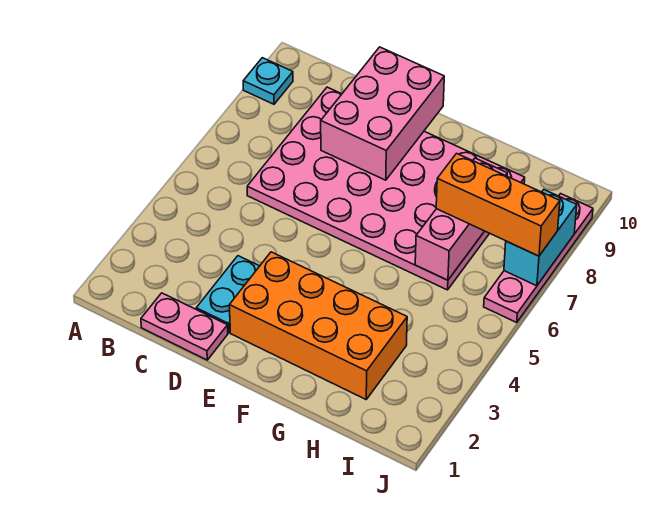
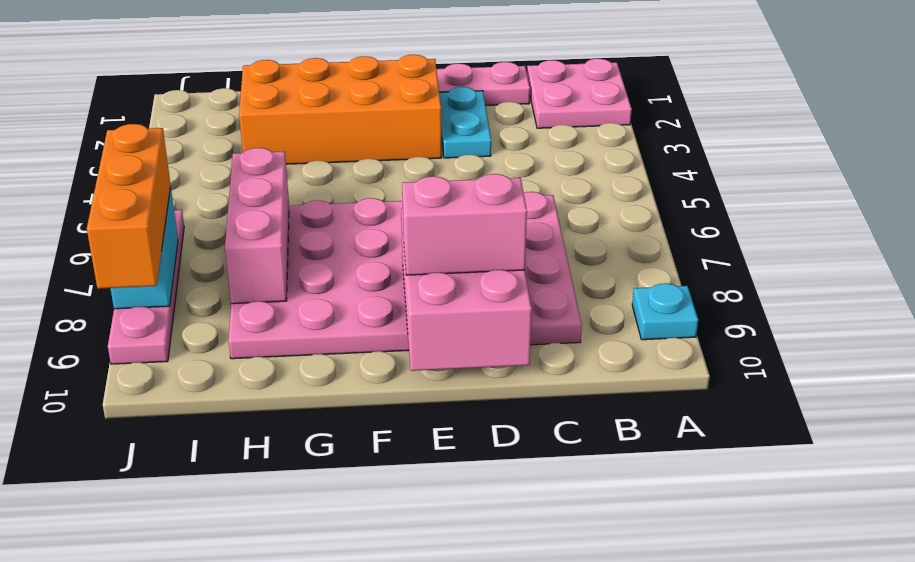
none -> pink 2x2 plate [527,59,632,128]
none -> pink 1x2 brick [402,174,527,275]
orange 1x3 brick [436,153,560,256] -> orange 1x3 brick turned to [87,124,171,289]

